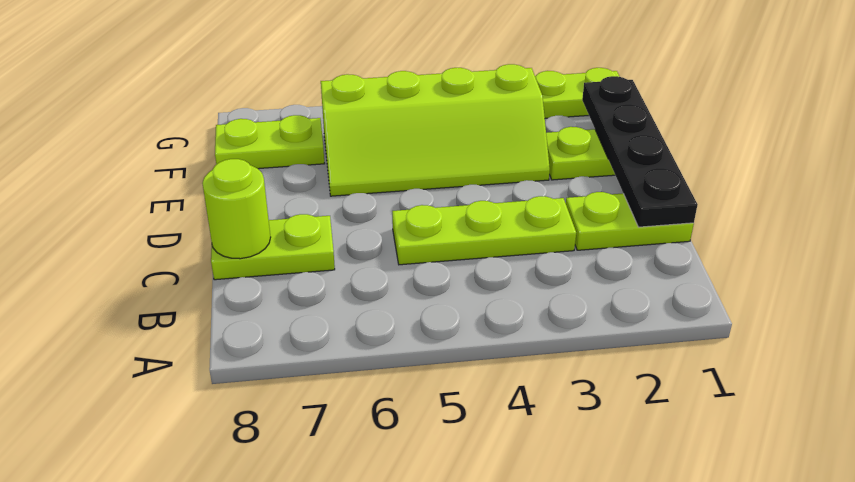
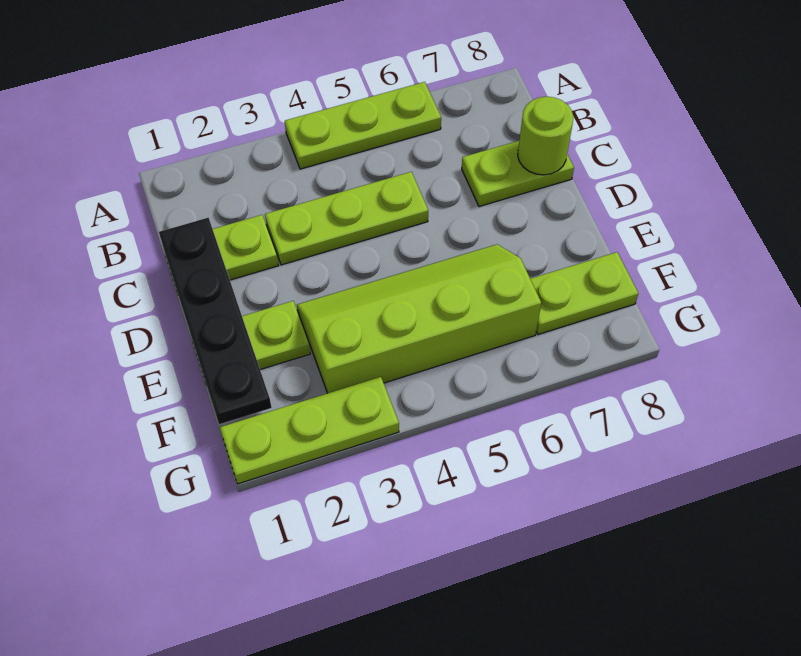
none -> lime 1x3 plate [285,82,441,169]

